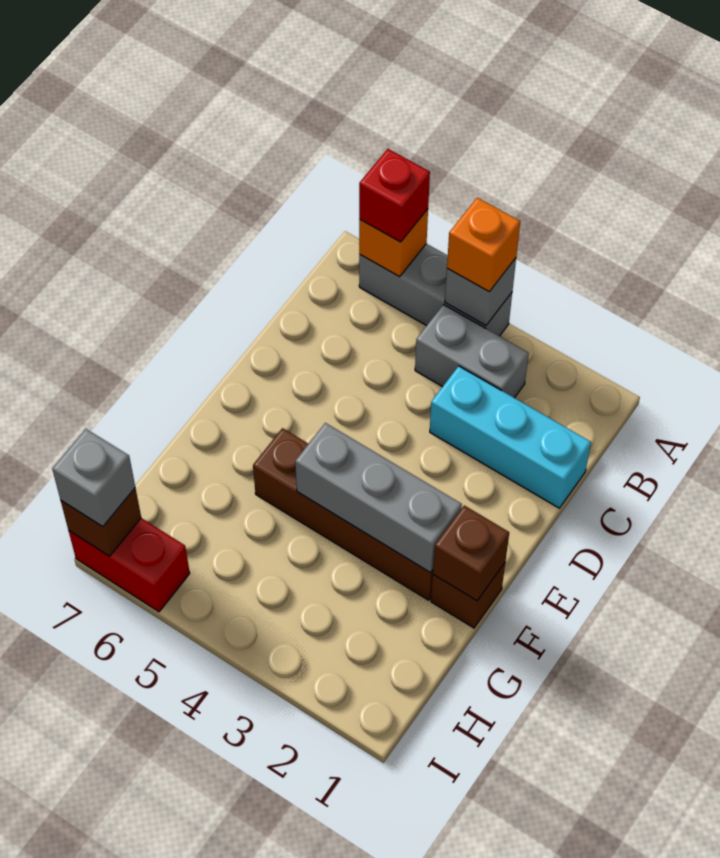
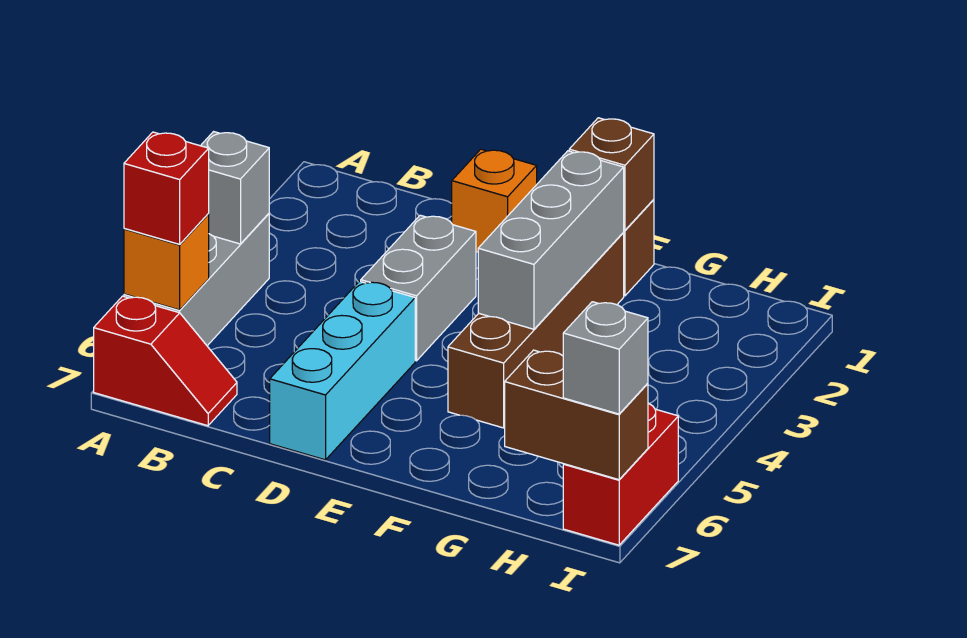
orange 1x1 brick [447,198,520,292] -> orange 1x1 brick moved to [452,149,537,252]
none -> red 1x2 slope [94,296,237,426]
grey 1x2 brick [415,305,529,398] -> grey 1x2 brick moved to [361,215,476,361]
cyan 1x3 brick [430,366,591,508] -> cyan 1x3 brick moved to [270,281,415,460]
brown 1x1 brick [61,488,141,556] -> brown 1x2 brick [505,350,648,480]

